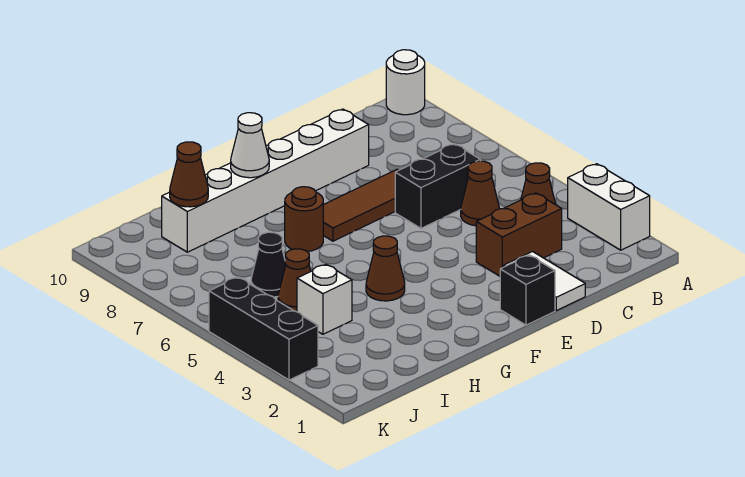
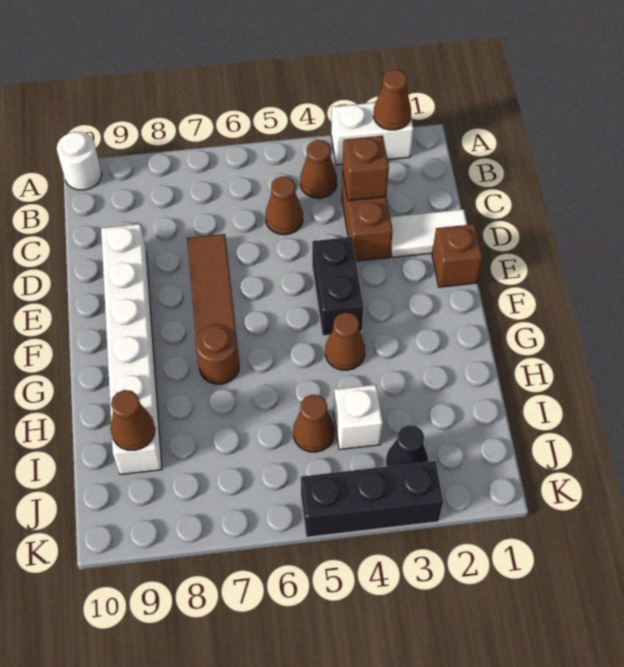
none -> brown 1x1 cone [373,69,411,130]
none -> brown 1x1 brick [343,136,389,201]
black 1x2 brick [395,144,480,228] -> black 1x2 brick moved to [312,237,363,336]
black 1x1 brick [500,255,555,325] -> brown 1x1 brick [432,224,482,287]
white 1x1 cone [231,113,269,178] -> none
black 1x1 cone [251,232,286,297] -> black 1x1 cone moved to [386,425,428,467]

